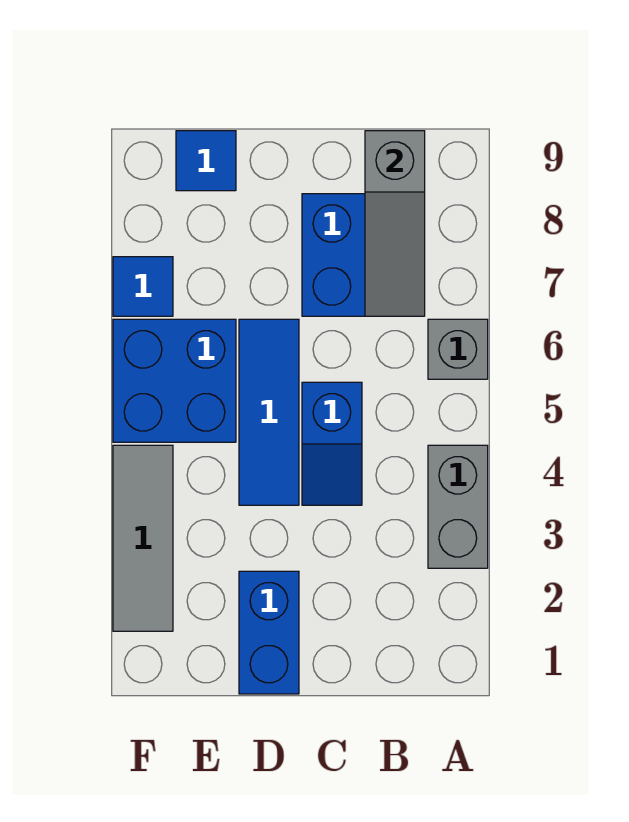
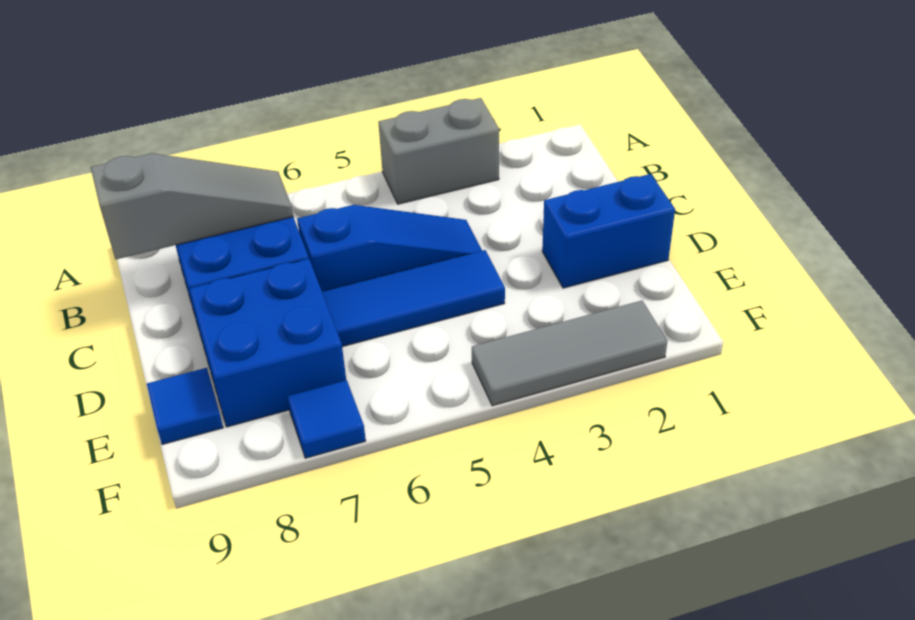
grey 1x1 brick [428,319,488,379] -> none
blue 1x2 slope [302,382,362,505] -> blue 1x3 slope [297,205,482,291]
blue 2x2 brick [113,319,236,442] -> blue 2x2 brick moved to [189,259,346,427]

